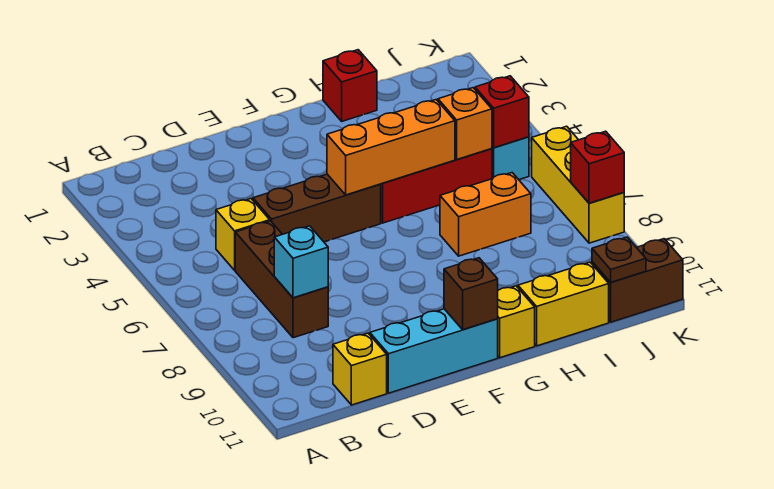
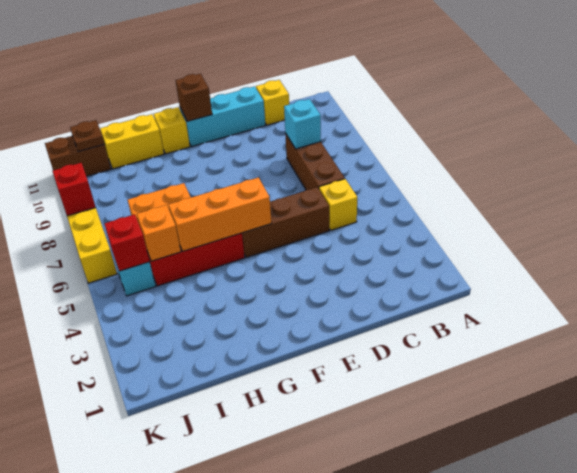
red 1x1 brick [323,50,377,121] -> none

